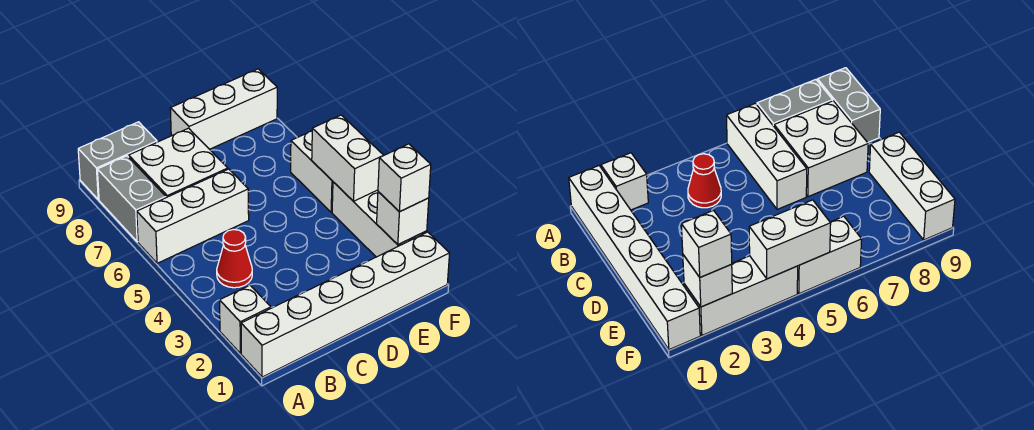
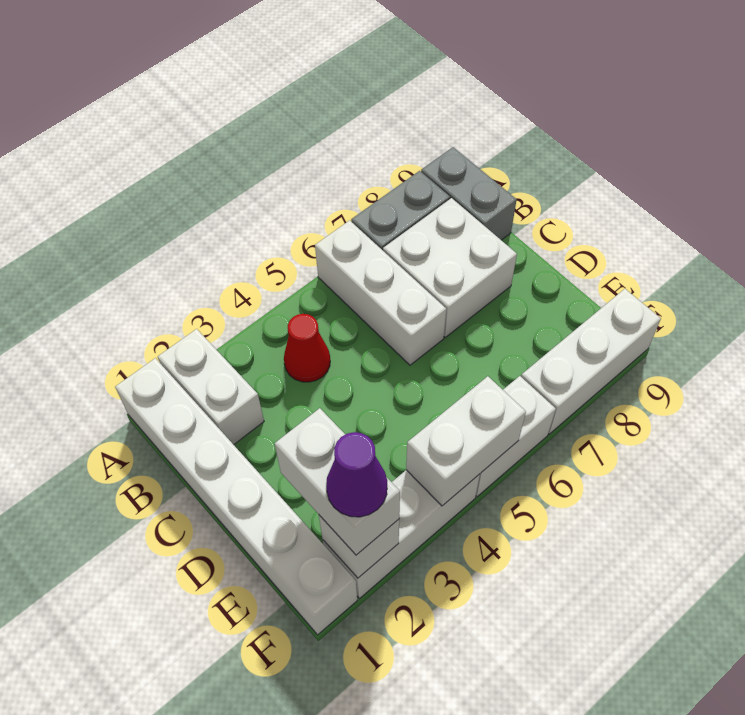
white 1x1 brick [220,285,271,353] -> white 1x2 brick [158,329,264,445]
white 1x3 brick [170,69,277,149] -> white 1x3 brick turned to [521,289,661,434]
white 1x1 brick [378,144,431,212] -> white 1x2 brick [275,408,400,555]
none -> purple 1x1 cone [326,432,387,517]

